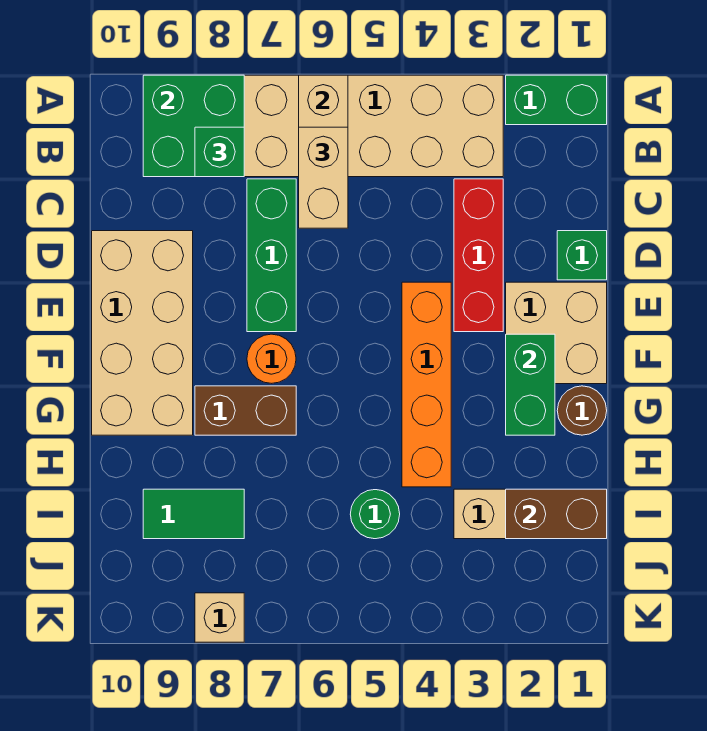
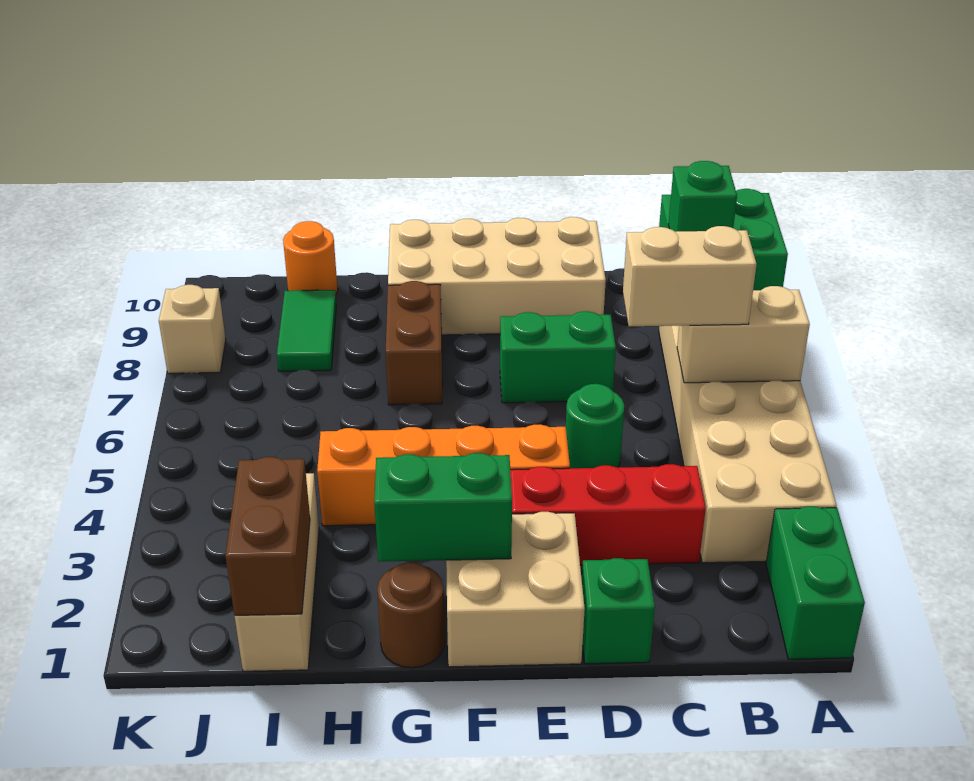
green 1x3 brick [247,179,296,332] -> green 1x2 brick [500,311,616,403]
orange 1x1 round brick [247,334,296,383] -> orange 1x1 round brick moved to [283,221,338,295]
green 1x1 round brick [350,490,400,539] -> green 1x1 round brick moved to [566,384,624,468]

